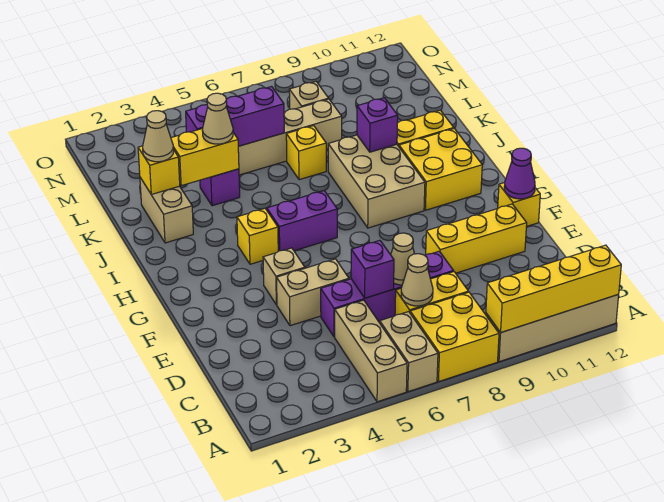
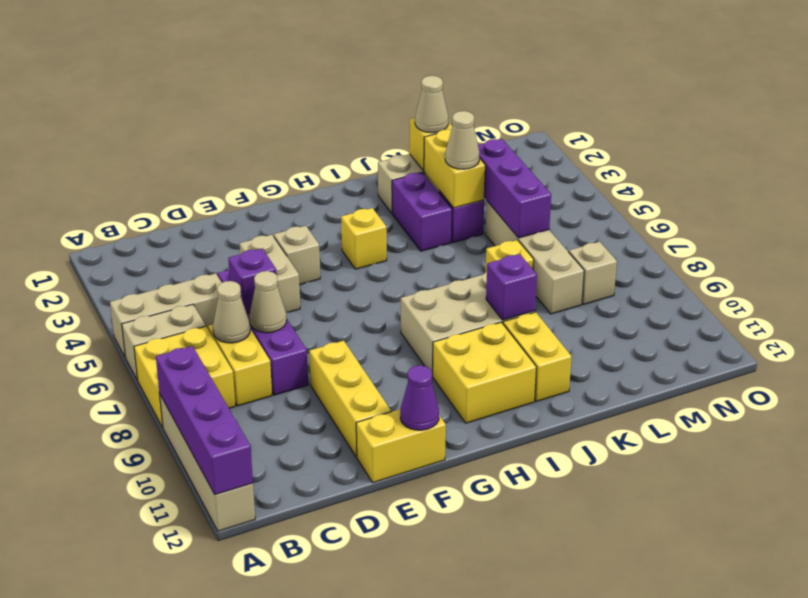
yellow 1x4 brick [486,245,621,332] -> purple 1x4 brick [156,346,253,495]
yellow 1x1 brick [498,183,540,227] -> yellow 1x2 brick [356,409,446,482]
purple 1x2 brick [267,191,337,251] -> purple 1x2 brick moved to [392,172,452,251]

